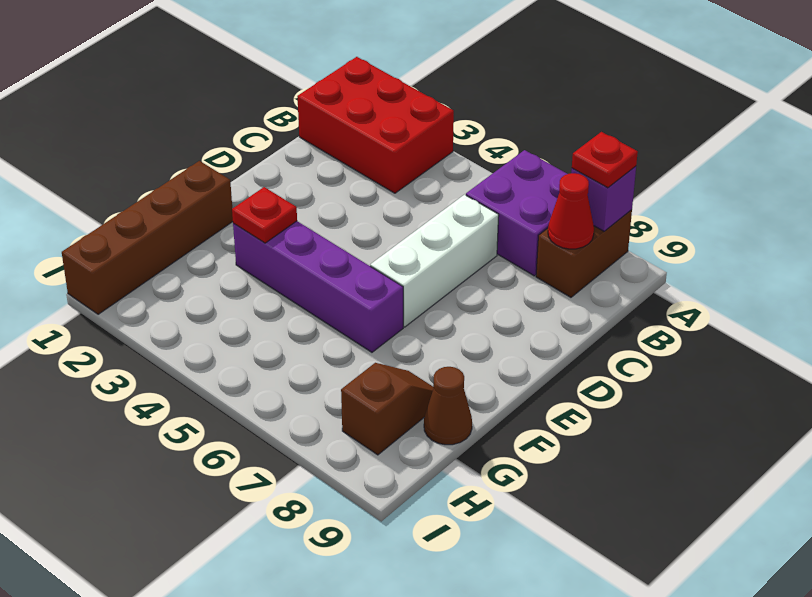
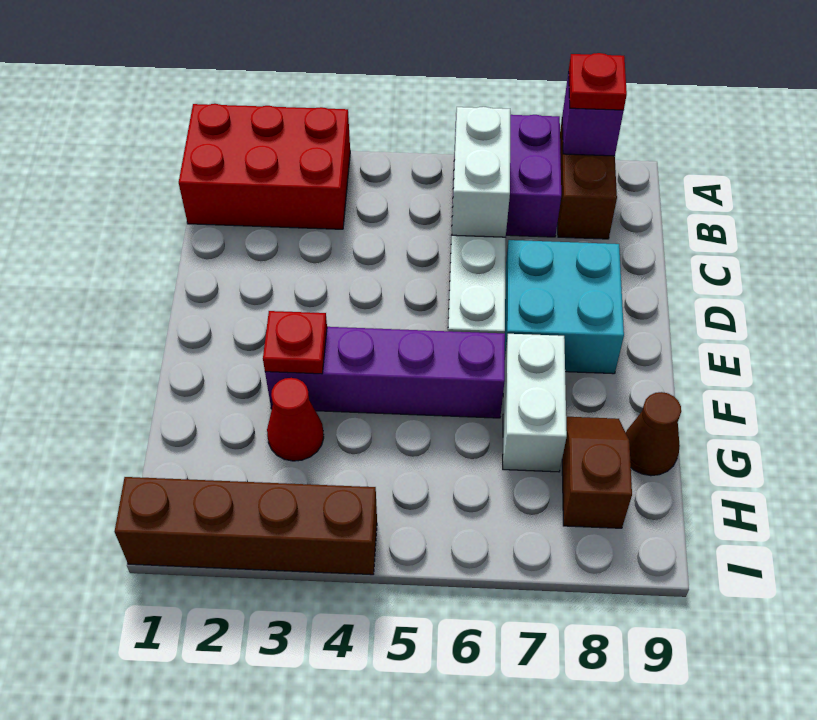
none -> white 1x2 brick [452,107,510,237]
red 1x1 cone [548,173,594,249] -> red 1x1 cone moved to [267,378,324,461]
none -> cyan 2x2 brick [505,240,624,374]
brown 1x4 brick [62,161,233,314] -> brown 1x4 brick turned to [114,477,377,575]
none -> white 1x2 brick [503,334,567,472]

